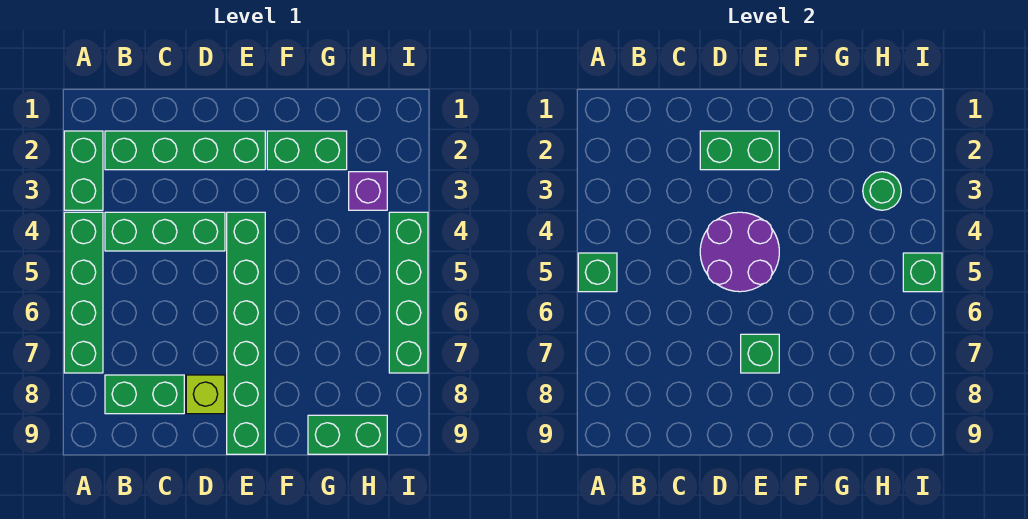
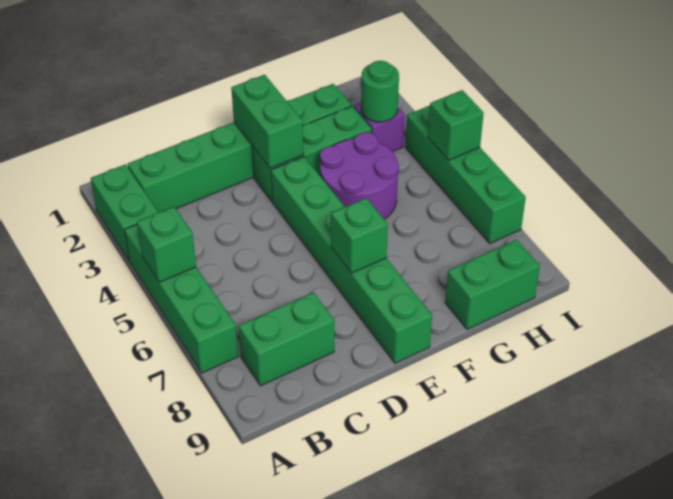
green 1x3 brick [105,212,225,251] -> green 1x3 brick moved to [252,106,371,201]
green 1x2 brick [700,131,779,170] -> green 1x2 brick turned to [231,75,303,168]
purple 2x2 round brick [700,212,779,292] -> purple 2x2 round brick moved to [320,132,399,219]
lime 1x1 brick [186,375,225,414] -> none

